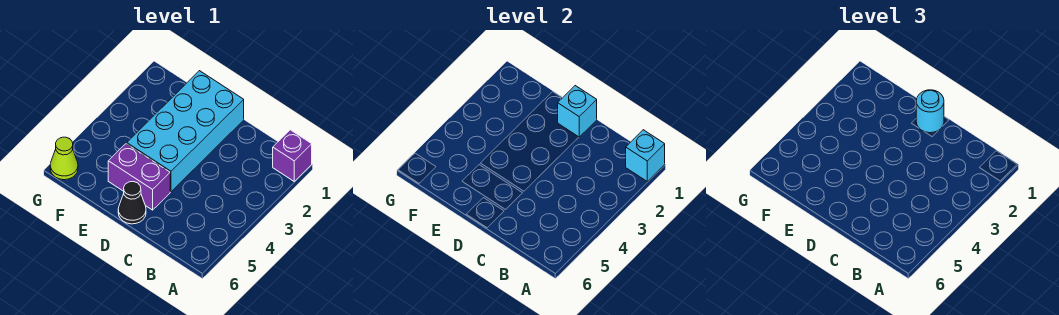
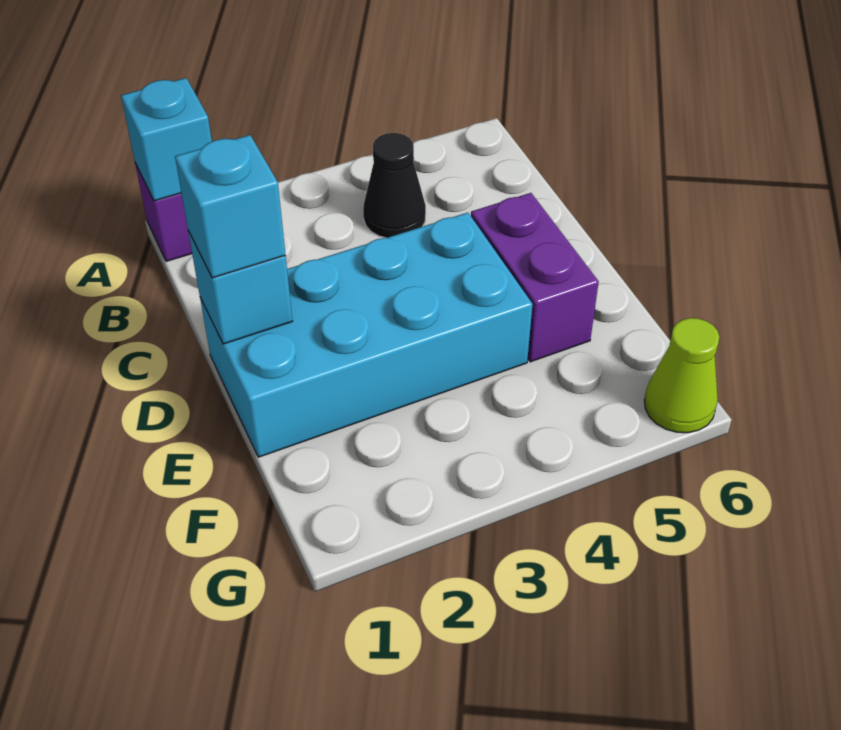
cyan 1x1 round brick [916,90,944,133] -> cyan 1x1 brick [175,135,286,278]
black 1x1 cone [118,182,146,224] -> black 1x1 cone moved to [363,133,426,238]

